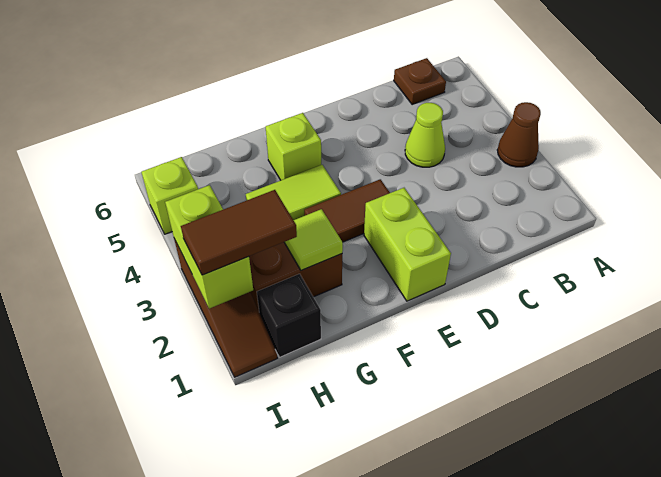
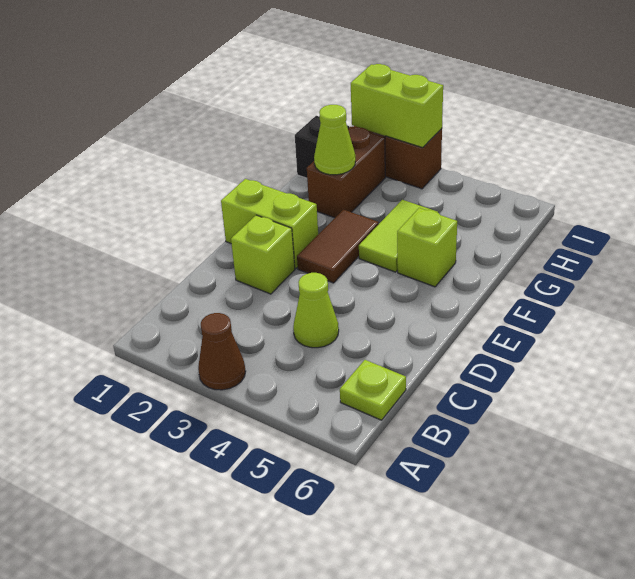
brown 1x1 plate [394,58,446,105] -> lime 1x1 plate [340,360,406,420]
lime 1x1 tile [284,209,343,270] -> lime 1x1 cone [314,105,355,175]
brown 1x2 tile [181,190,297,275] -> none
lime 1x1 brick [142,157,198,234] -> lime 1x1 brick moved to [231,215,295,294]

